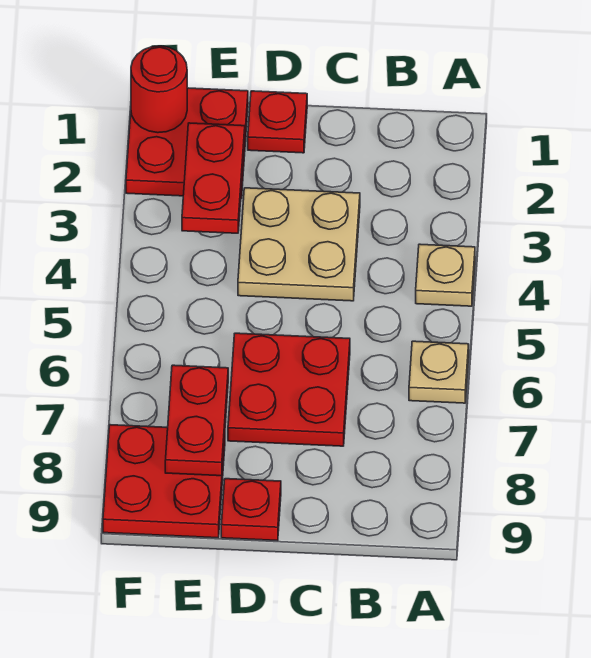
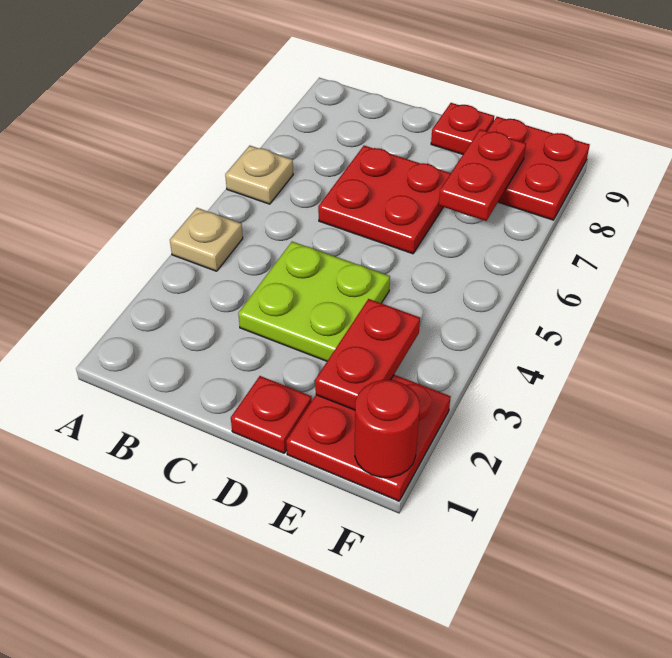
tan 2x2 plate [238,188,360,301] -> lime 2x2 plate [238,242,390,361]

